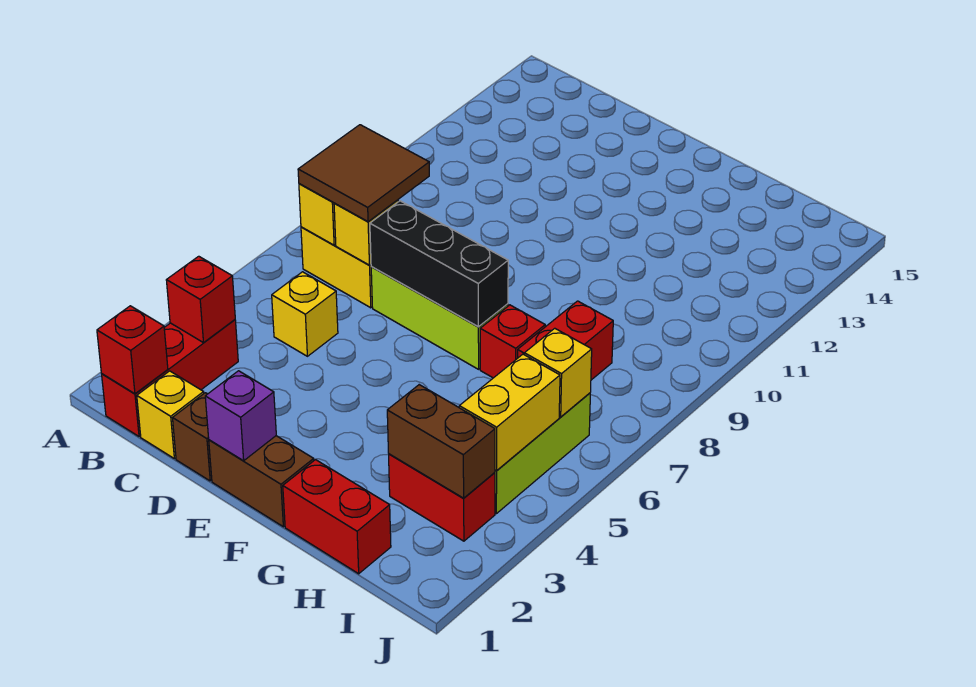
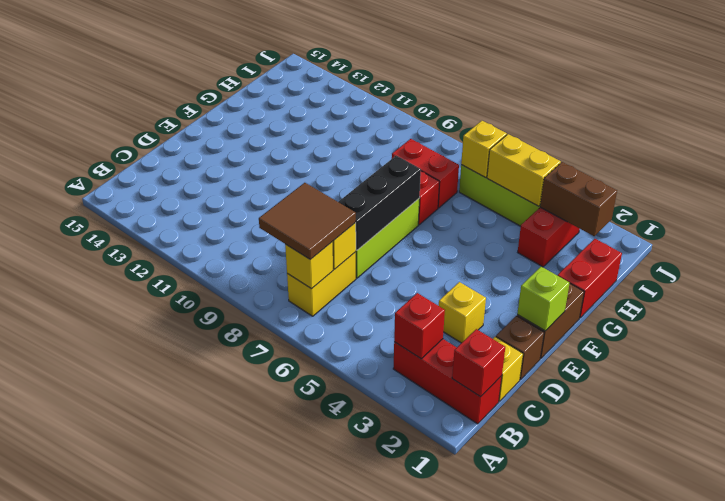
yellow 1x1 brick [272,272,338,356] -> yellow 1x1 brick moved to [439,282,486,343]
purple 1x1 brick [205,371,276,461] -> lime 1x1 brick [517,266,570,331]
brown 1x2 brick [387,385,495,498] -> brown 1x2 brick turned to [540,162,617,236]

